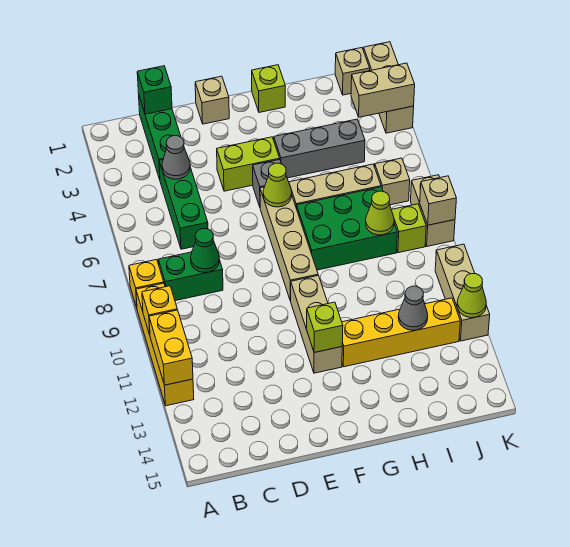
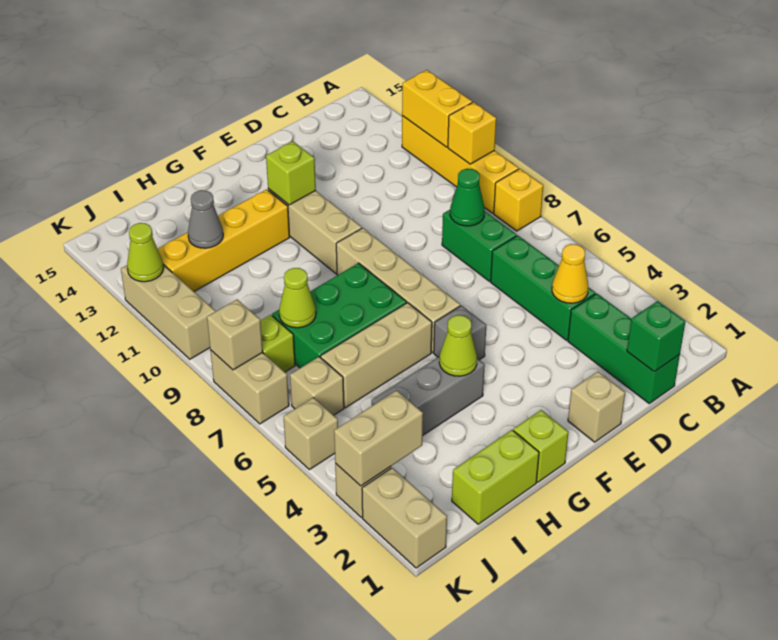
green 1x2 brick [158,252,223,301] -> green 1x2 brick turned to [442,210,517,281]
grey 1x1 cone [162,136,190,179] -> yellow 1x1 cone [552,244,588,303]
lime 1x2 brick [217,137,280,191] -> lime 1x2 brick moved to [452,430,539,524]
lime 1x1 cone [263,163,292,207] -> lime 1x1 cone moved to [439,315,477,376]
tan 1x1 brick [335,48,370,95] -> tan 1x1 brick moved to [284,398,338,470]

